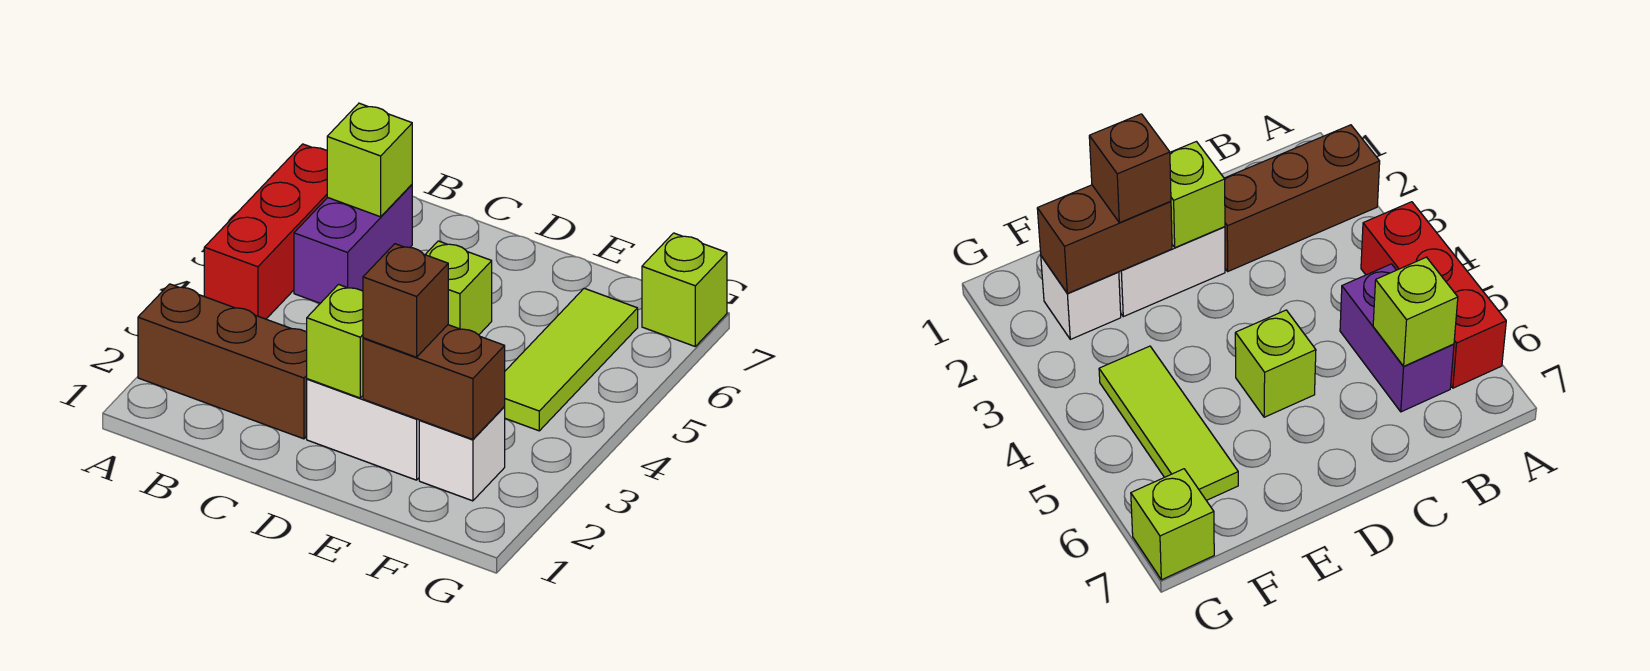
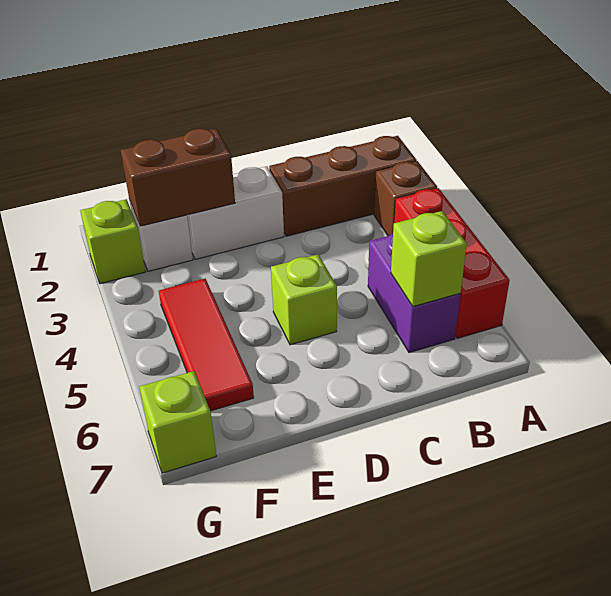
lime 1x1 brick [307,285,363,398] -> lime 1x1 brick moved to [80,199,146,284]
brown 1x1 brick [363,244,448,357] -> brown 1x1 brick moved to [374,161,437,236]
lime 1x3 tile [504,288,638,431] -> red 1x3 tile [159,279,254,411]

